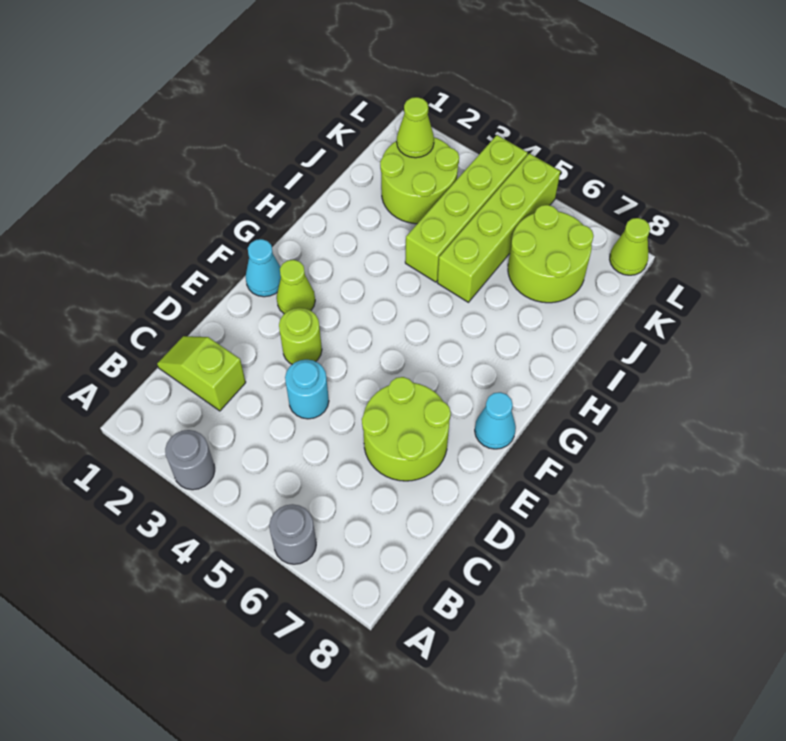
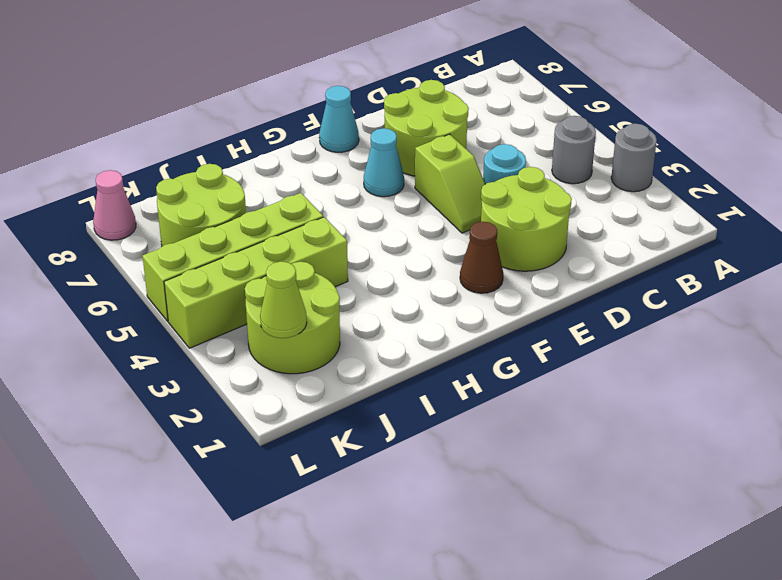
grey 1x1 round brick [269,504,316,564] -> grey 1x1 round brick moved to [552,116,596,184]
lime 1x2 slope [157,336,246,411] -> lime 1x2 slope moved to [415,134,485,233]
lime 1x1 round brick [279,308,322,364] -> lime 2x2 round brick [481,167,572,271]
cyan 1x1 cone [246,239,281,297] -> cyan 1x1 cone moved to [364,128,404,197]
lime 1x1 cone [277,260,315,314] -> brown 1x1 cone [460,222,503,293]
lime 1x1 cone [610,218,650,275] -> pink 1x1 cone [93,170,136,240]

